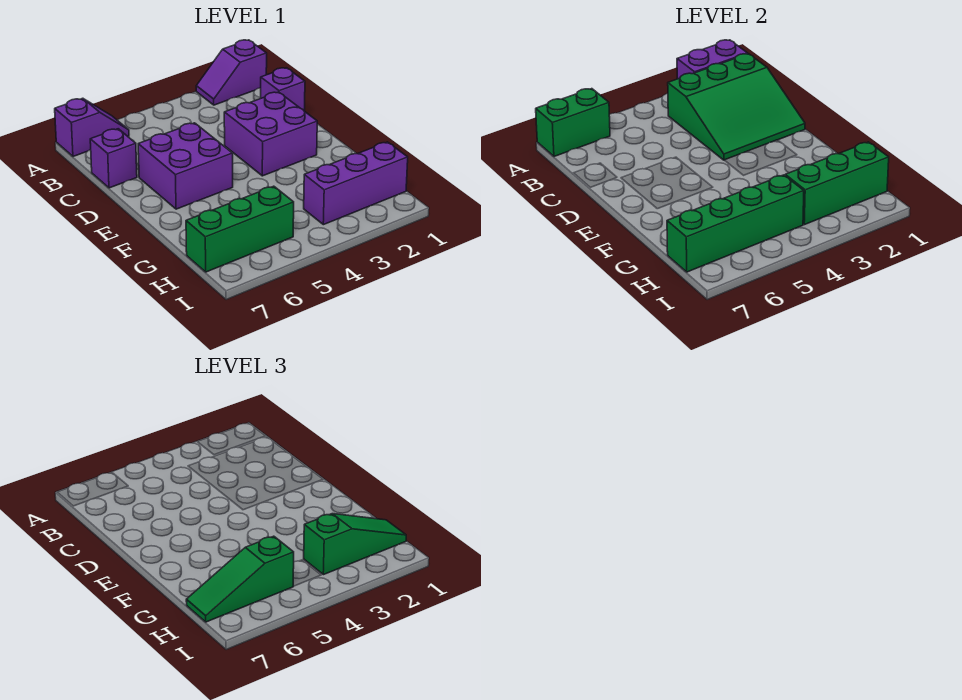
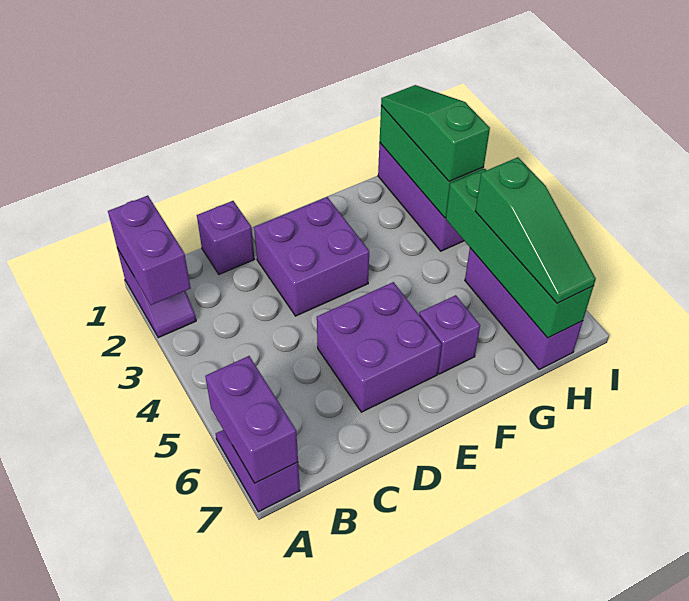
green 1x2 brick [536,89,610,157] -> purple 1x2 brick [205,356,298,483]
green 3x3 slope [668,54,805,160] -> none
purple 1x1 brick [90,129,137,188] -> purple 1x1 brick moved to [419,295,480,374]
green 1x3 brick [186,186,294,272] -> purple 1x3 brick [465,248,583,370]

